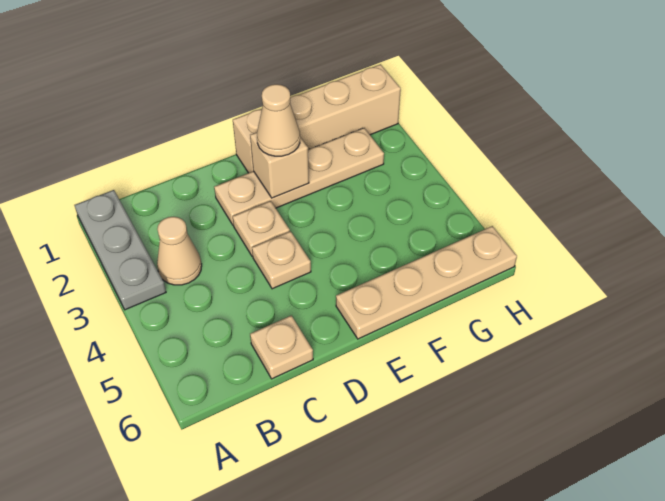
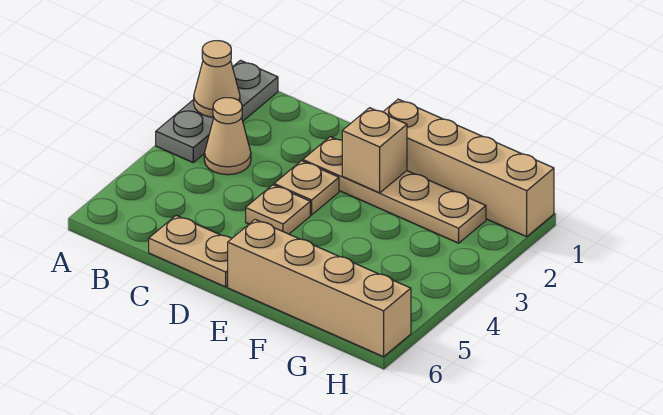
tan 1x1 plate [250,315,313,379] -> tan 1x2 plate [149,215,232,287]
tan 1x1 cone [257,84,300,156] -> tan 1x1 cone moved to [194,41,240,117]
tan 1x4 plate [336,226,517,339] -> tan 1x4 brick [228,219,411,357]

